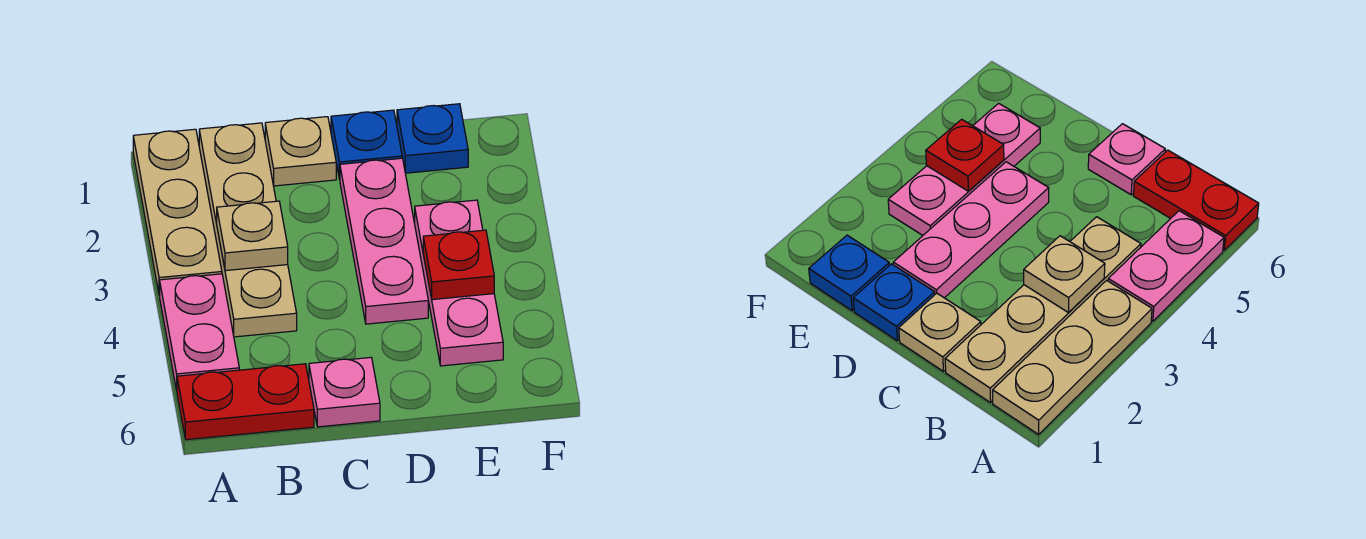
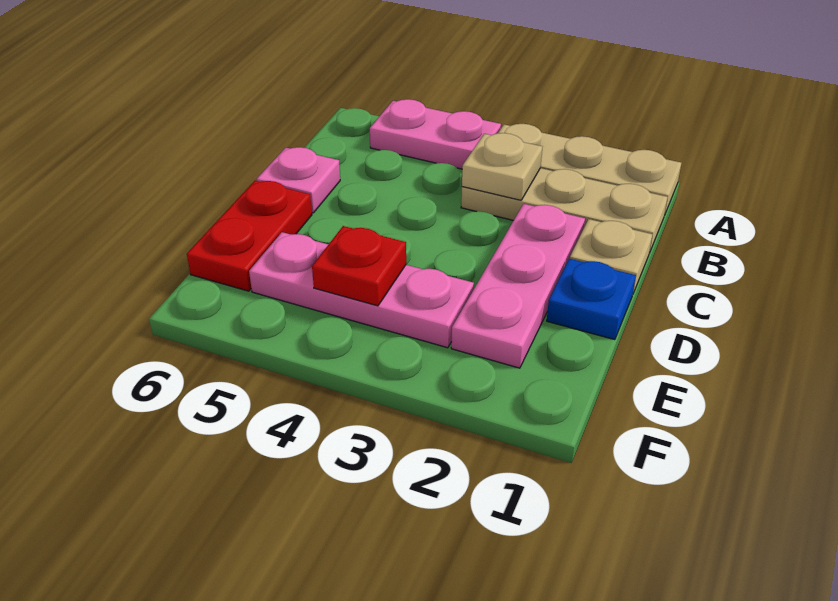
red 1x2 plate [177,364,314,440] -> red 1x2 plate moved to [187,181,312,291]
tan 1x4 plate [199,123,297,337] -> tan 1x3 plate [461,168,668,253]
pink 1x3 plate [340,158,428,324] -> pink 1x3 plate turned to [451,204,585,368]
blue 1x1 plate [397,104,468,173] -> none

